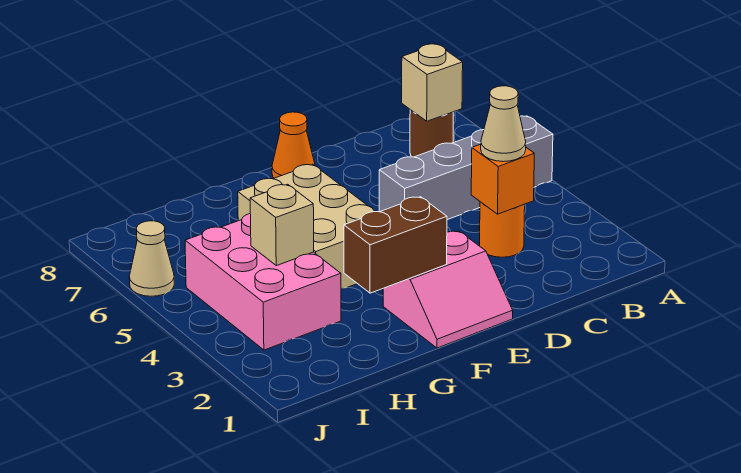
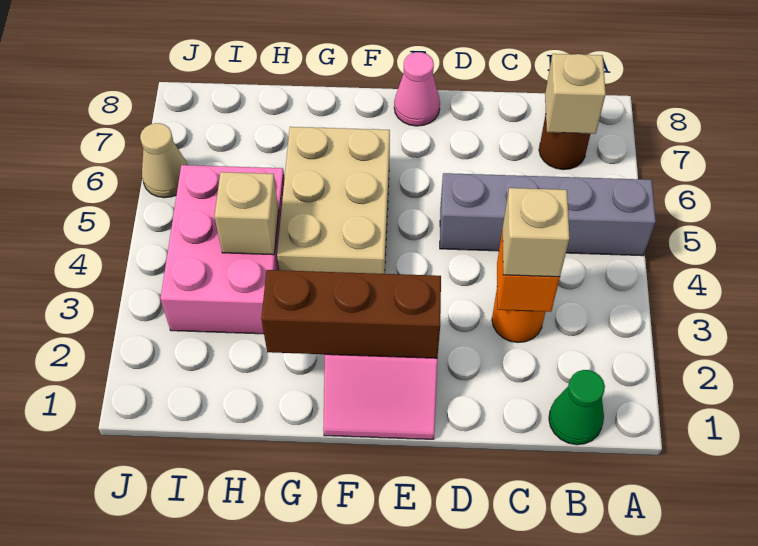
none -> green 1x1 cone [549,370,605,445]
tan 1x1 cone [481,86,526,162] -> tan 1x1 brick [503,188,570,277]
orange 1x1 cone [272,112,315,178] -> pink 1x1 cone [394,52,440,126]
brown 1x2 brick [344,197,447,293] -> brown 1x3 brick [261,270,441,358]

